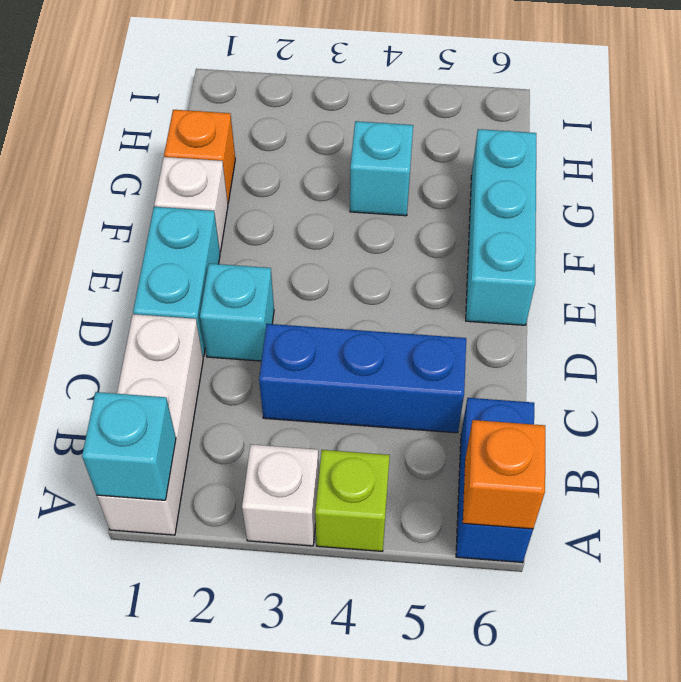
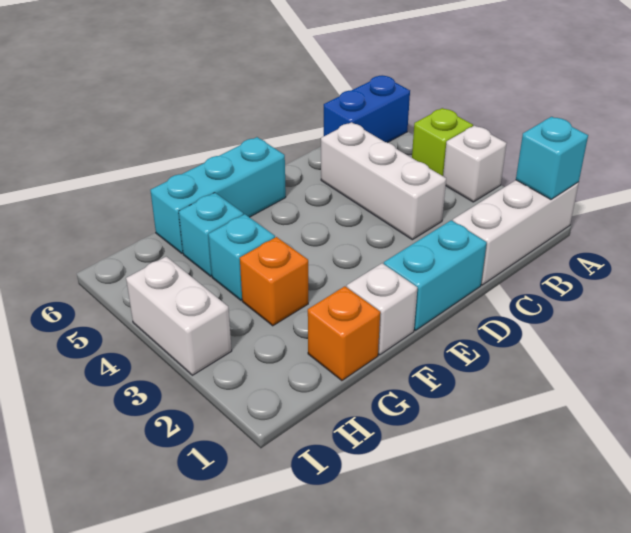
orange 1x1 brick [463,420,545,529] -> orange 1x1 brick moved to [240,237,308,326]
blue 1x3 brick [259,324,466,433] -> white 1x3 brick [321,122,446,240]
cyan 1x1 brick [200,264,274,361] -> cyan 1x1 brick moved to [179,193,243,276]
none -> white 1x2 brick [126,257,232,375]

